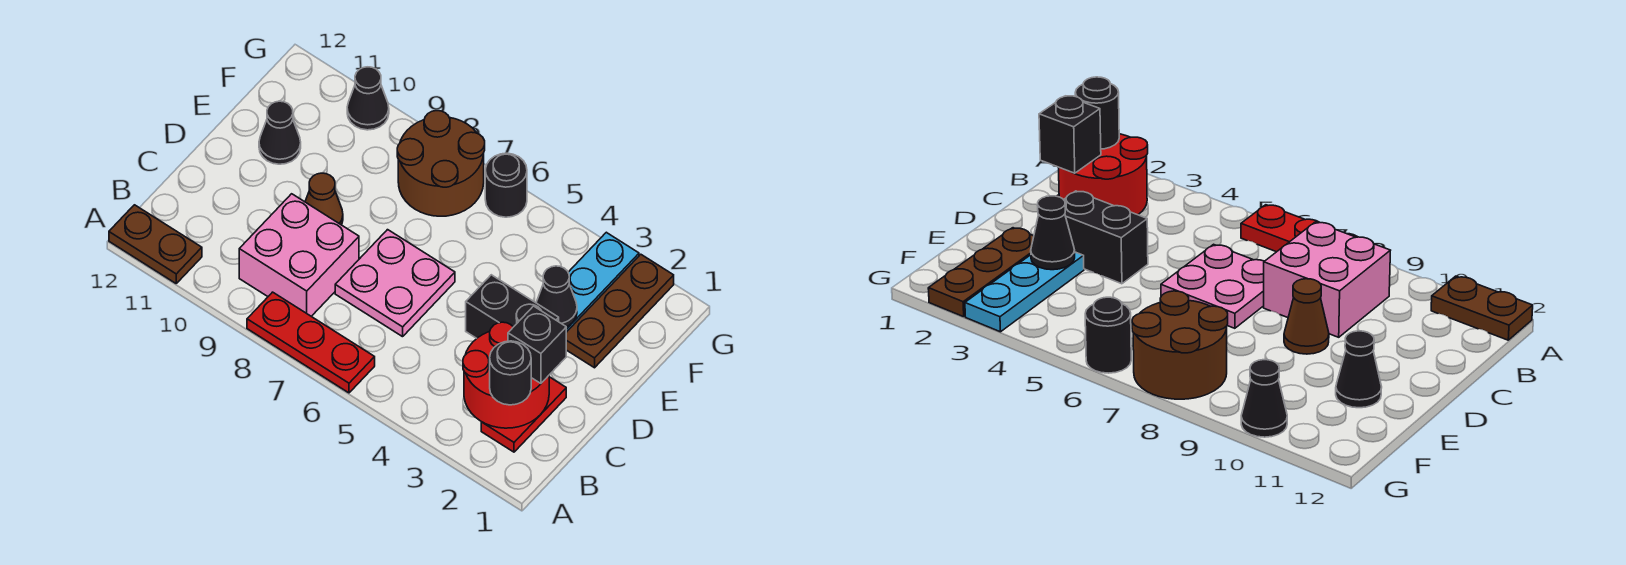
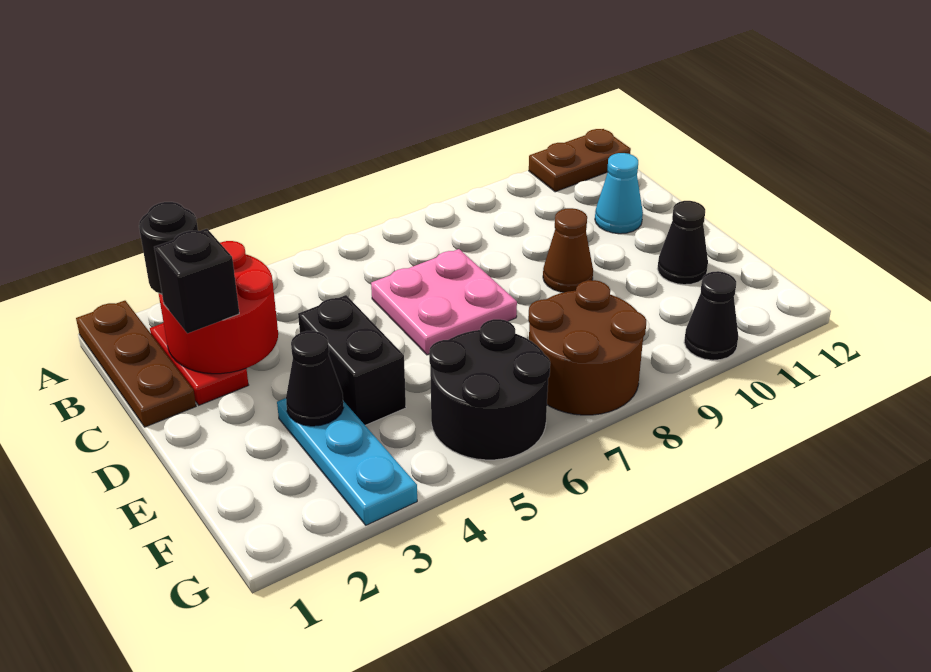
red 1x3 plate [247,292,375,393] -> none
pink 2x2 brick [239,194,359,316] -> none
none -> cyan 1x1 cone [595,153,643,234]
black 1x2 brick [466,275,559,338] -> black 1x2 brick turned to [298,295,406,425]
brown 1x3 plate [566,254,674,368] -> brown 1x3 plate moved to [76,301,196,427]
black 1x1 round brick [485,153,527,217] -> black 2x2 round brick [429,319,550,460]

